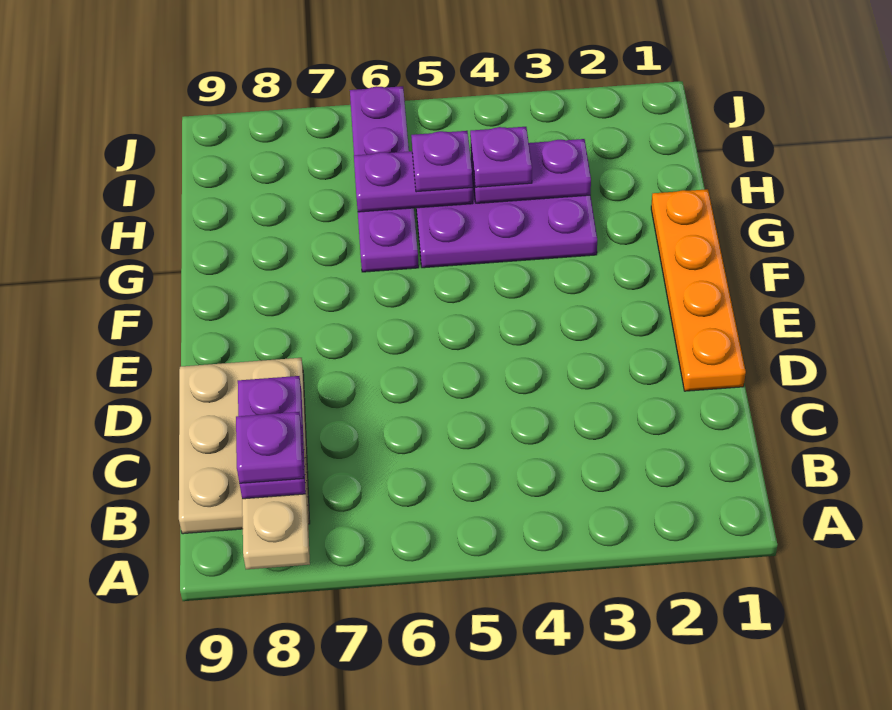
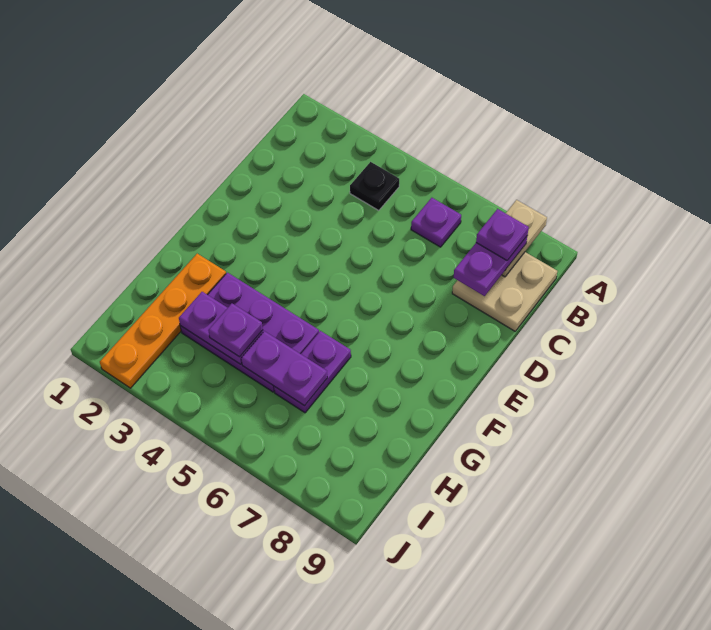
none -> black 1x1 plate [350,162,399,211]
tan 2x3 plate [179,358,310,534] -> tan 2x2 plate [452,252,557,331]
orange 1x4 plate [651,189,746,391] -> orange 1x4 plate moved to [100,254,226,388]
purple 1x4 plate [350,86,419,272] -> purple 1x2 plate [274,331,351,413]
purple 1x1 plate [411,131,472,192] -> purple 1x1 plate moved to [411,198,461,247]

